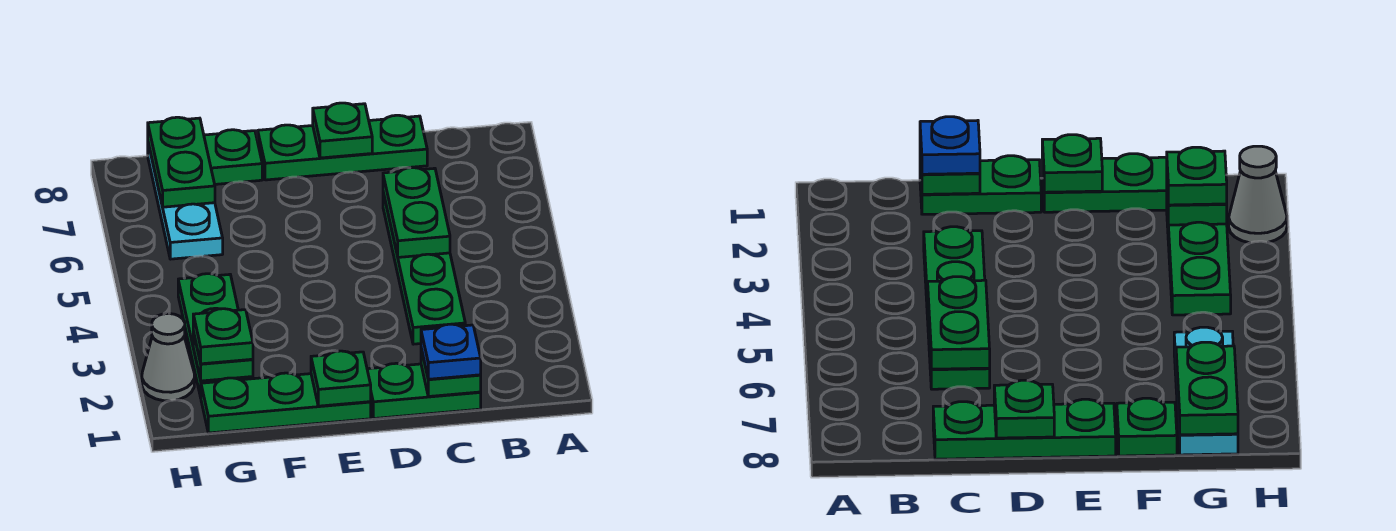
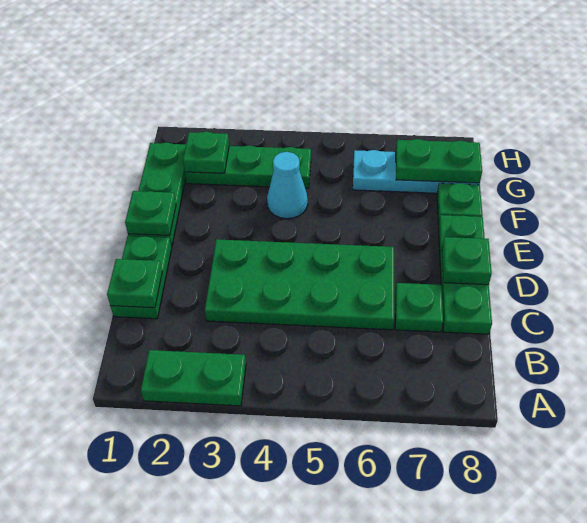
blue 1x1 plate [421,324,481,379] -> none
green 1x4 plate [383,193,465,344] -> green 2x4 plate [205,239,394,330]
green 1x2 plate [383,168,450,257] -> green 1x2 plate moved to [141,350,246,406]
none -> cyan 1x1 cone [267,152,308,219]
green 1x1 plate [193,309,253,364] -> green 1x1 plate moved to [395,283,443,332]
grey 1x1 cone [142,314,194,401] -> none

